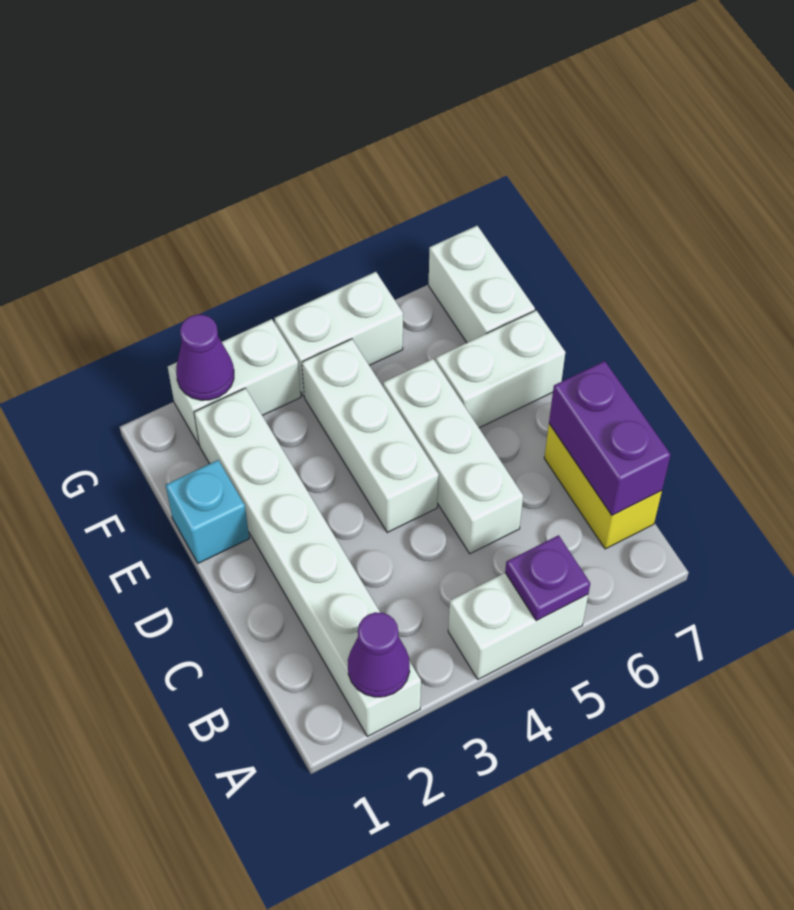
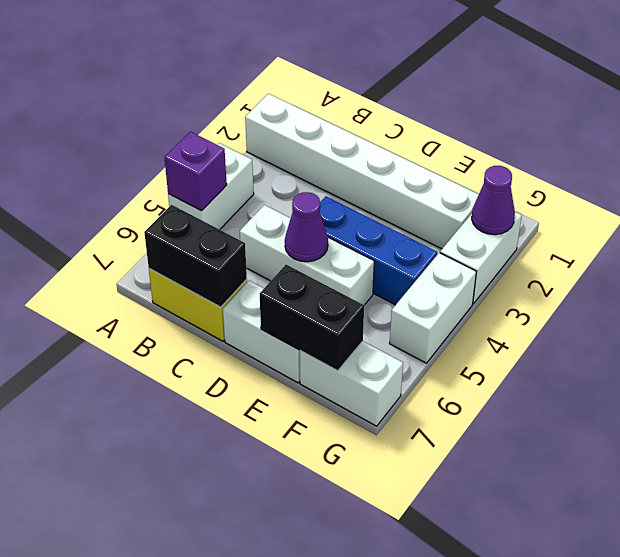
purple 1x1 cone [348,612,410,697] -> purple 1x1 cone moved to [285,192,328,262]
purple 1x1 plate [505,535,590,621] -> purple 1x1 brick [164,132,227,211]
purple 1x2 brick [549,361,671,515] -> black 1x2 brick [144,205,247,307]
white 1x3 brick [302,339,439,532] -> blue 1x3 brick [320,196,437,305]
cyan 1x1 brick [166,460,249,563] -> none
white 1x2 brick [436,310,565,428] -> white 1x2 brick turned to [223,281,300,383]
none -> black 1x2 brick [260,265,364,371]

